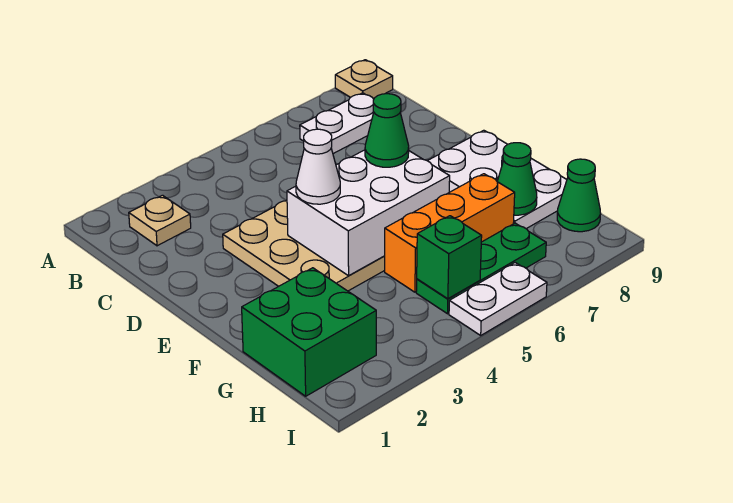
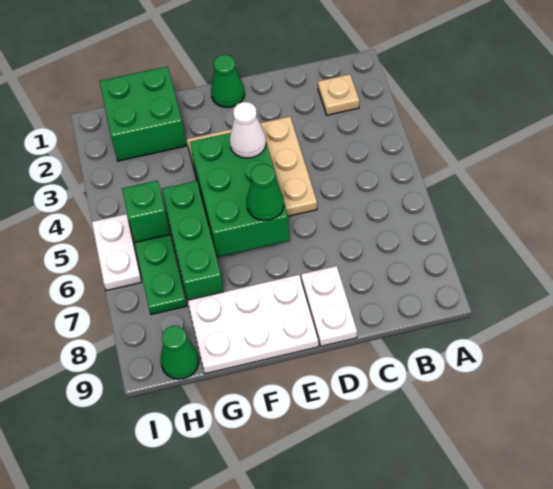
tan 1x1 plate [335,60,393,99] -> none
white 1x2 plate [300,93,374,154] -> white 1x2 plate moved to [301,266,357,346]
white 2x3 brick [287,150,450,276] -> green 2x3 brick [190,126,290,257]
orange 1x3 brick [385,174,515,292] -> green 1x3 brick [162,181,223,300]
green 1x1 cone [497,143,537,215] -> green 1x1 cone moved to [211,55,245,108]

